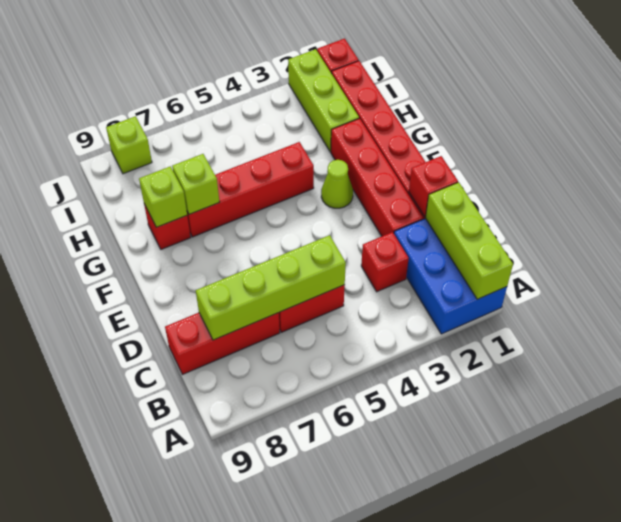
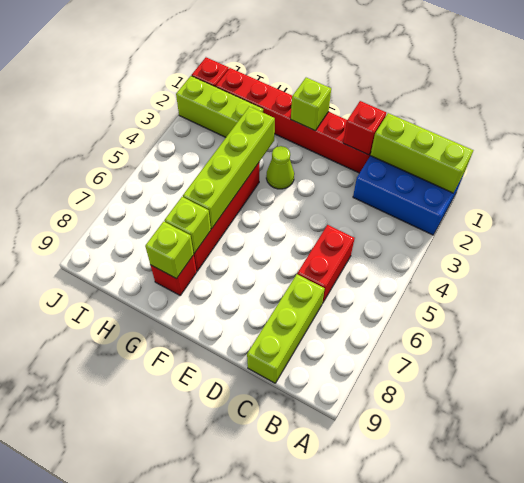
red 1x1 brick [361,232,409,292] -> none
lime 1x4 brick [196,235,346,340] -> lime 1x4 brick moved to [183,107,275,229]
red 1x3 brick [165,313,280,375] -> lime 1x3 brick [247,274,325,383]
red 1x4 brick [331,118,423,236] -> none
lime 1x1 brick [106,116,152,174] -> lime 1x1 brick moved to [291,78,331,131]

